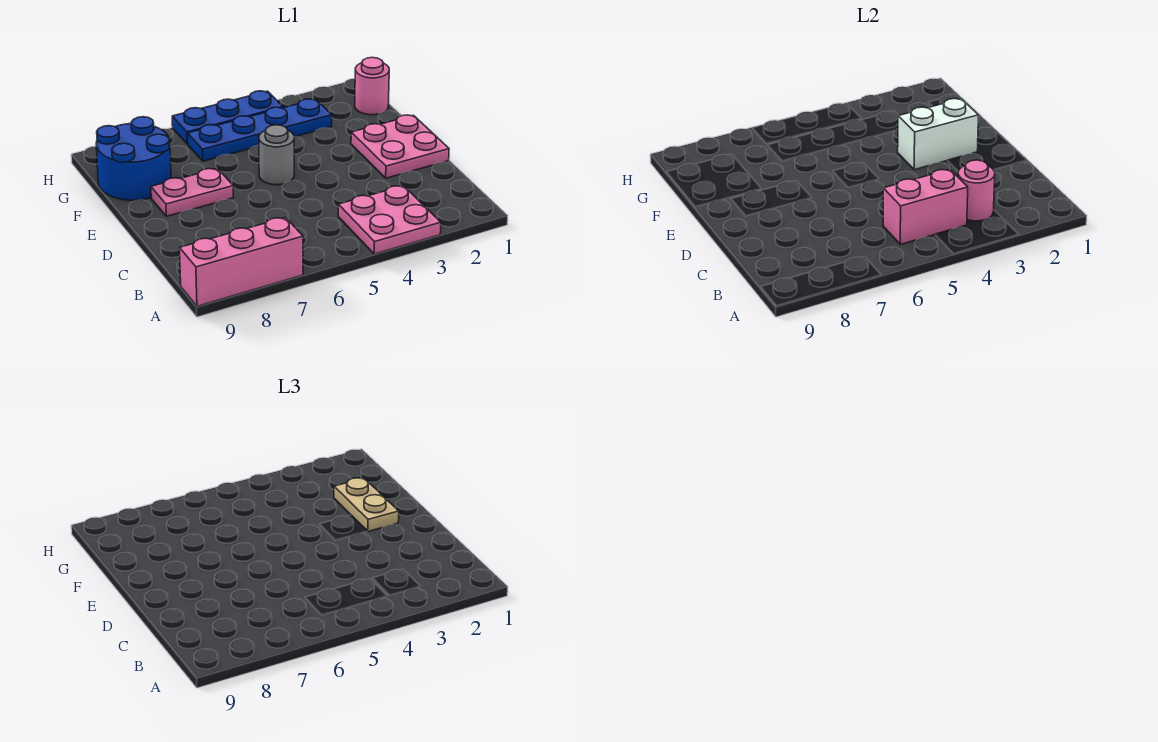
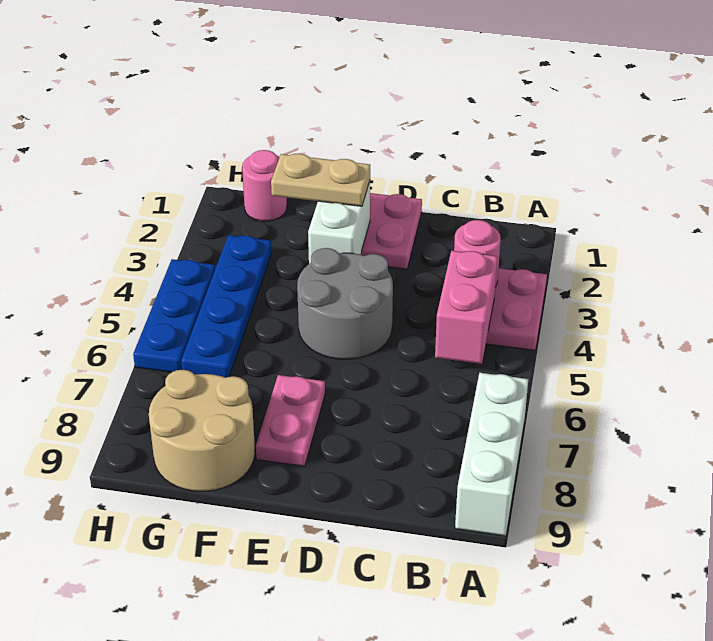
pink 1x3 brick [180,217,303,306] -> white 1x3 brick [455,373,528,536]
grey 1x1 round brick [259,125,294,185] -> grey 2x2 round brick [297,248,393,359]
blue 2x2 round brick [96,117,171,200] -> tan 2x2 round brick [149,370,255,491]

